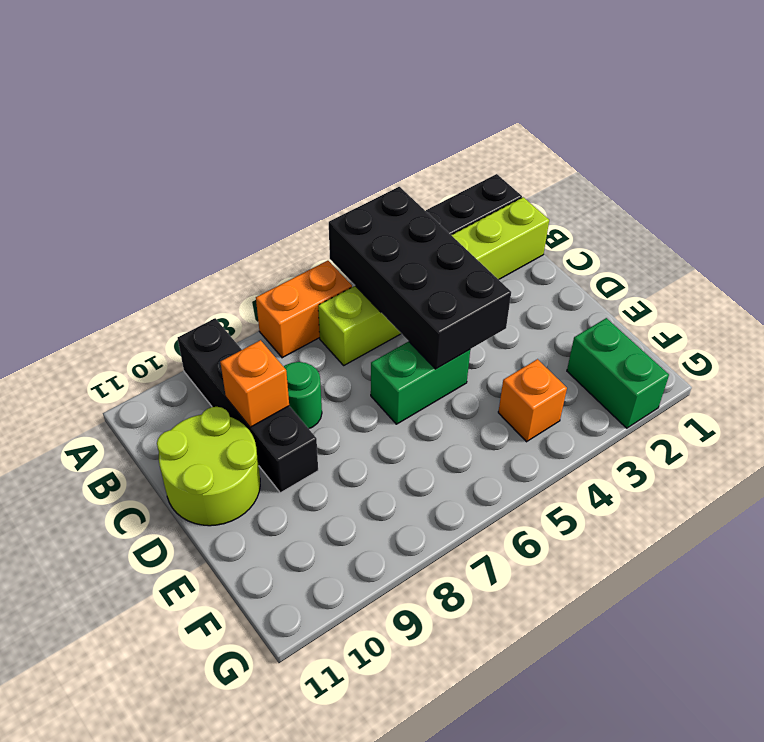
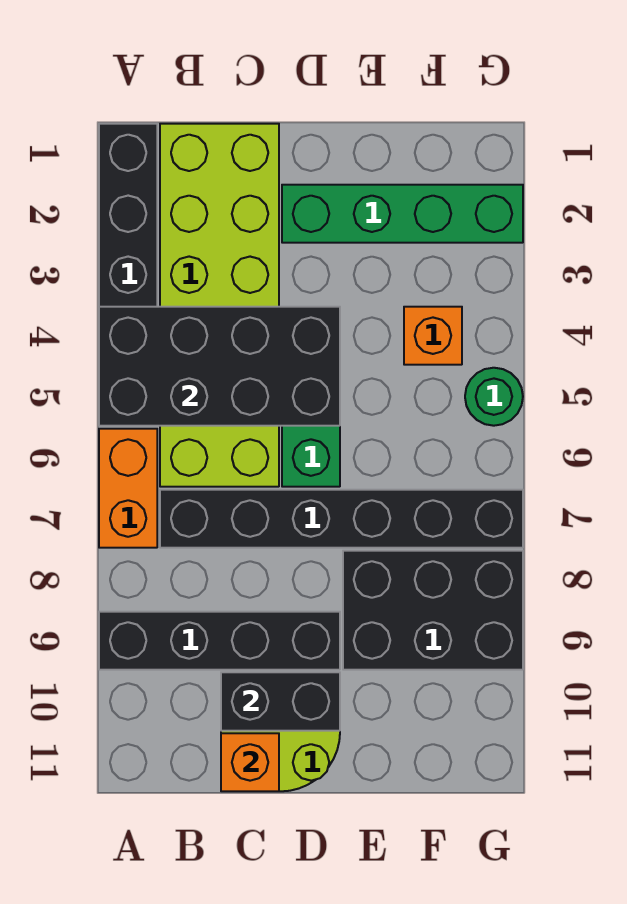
lime 1x6 brick [318,197,549,365] -> lime 2x6 brick [160,124,279,487]
none -> black 1x6 brick [160,490,523,548]
green 1x1 round brick [284,362,322,429] -> green 1x1 round brick moved to [465,368,523,426]
orange 1x1 brick [220,340,289,427] -> orange 1x1 brick moved to [221,733,279,791]
none -> black 1x2 brick [221,672,340,731]
none -> black 2x3 brick [343,551,523,670]
green 1x2 brick [567,318,669,428] -> green 1x4 brick [282,185,523,243]

